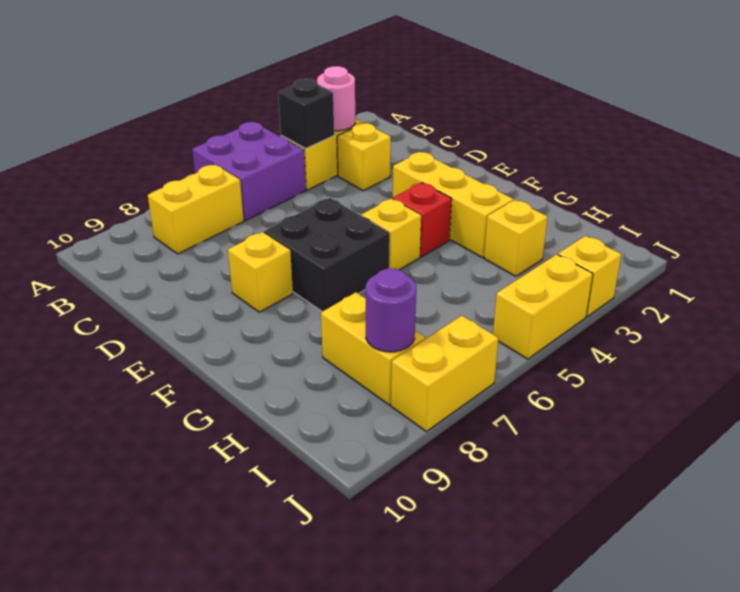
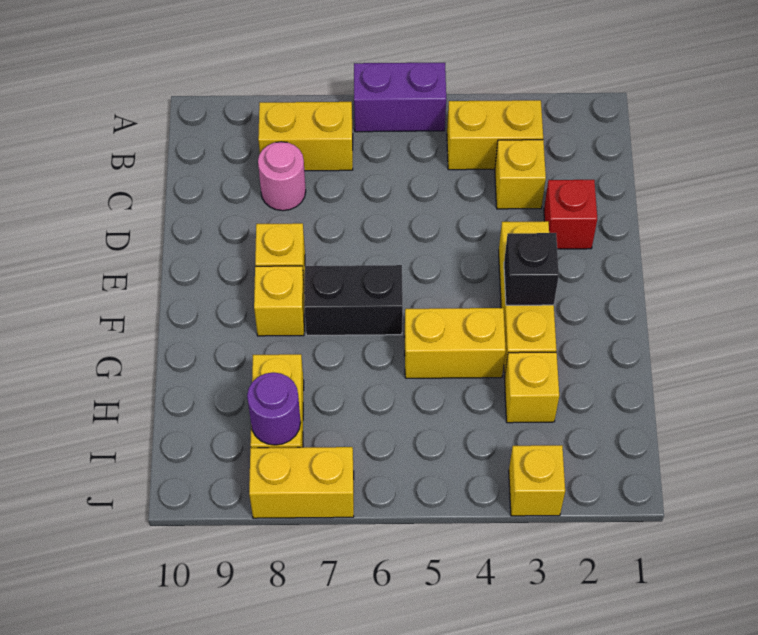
purple 2x2 brick [192,122,306,221] -> purple 1x2 brick [354,63,446,132]
pink 1x1 round brick [317,66,355,131] -> pink 1x1 round brick moved to [258,142,306,211]
black 1x1 brick [278,79,334,148] -> black 1x1 brick moved to [504,233,559,305]
black 2x2 brick [264,198,390,312] -> black 1x2 brick [304,265,403,335]
red 1x1 brick [393,183,452,257] -> red 1x1 brick moved to [544,180,597,249]
yellow 1x1 brick [361,199,421,270] -> yellow 1x1 brick moved to [254,266,305,336]
yellow 1x2 brick [493,254,593,359] -> yellow 1x2 brick moved to [404,308,506,378]

